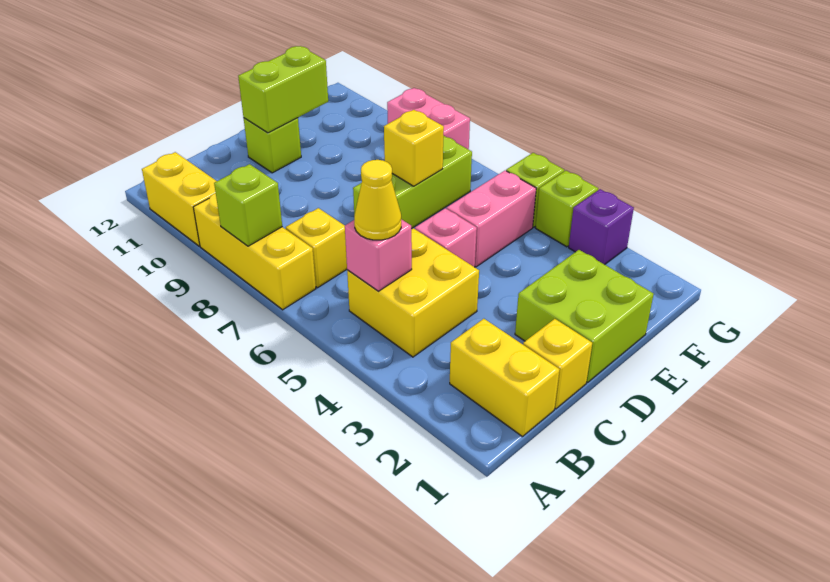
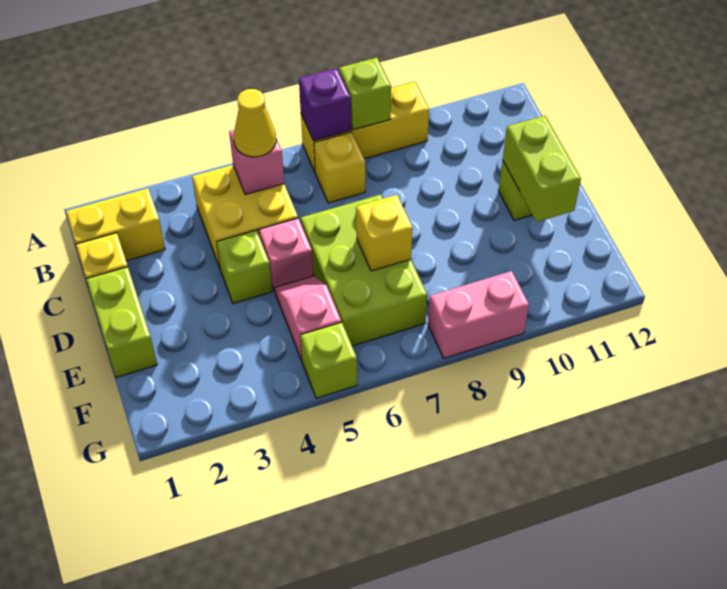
yellow 1x2 brick [142,152,217,246] -> none
lime 2x2 brick [515,250,654,383] -> lime 1x2 brick [86,267,157,377]
lime 1x3 brick [353,135,472,229] -> lime 2x3 brick [301,195,427,346]
pink 1x2 brick [447,171,536,267] -> pink 1x2 slope [275,276,341,361]
purple 1x1 brick [569,189,634,265] -> purple 1x1 brick moved to [299,68,351,141]
lime 1x1 brick [536,171,598,247] -> lime 1x1 brick moved to [216,230,272,303]

